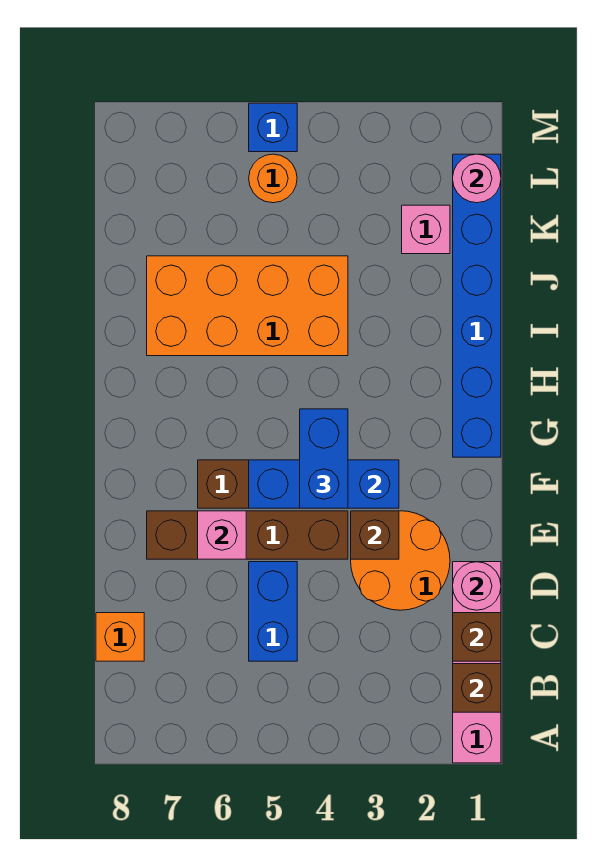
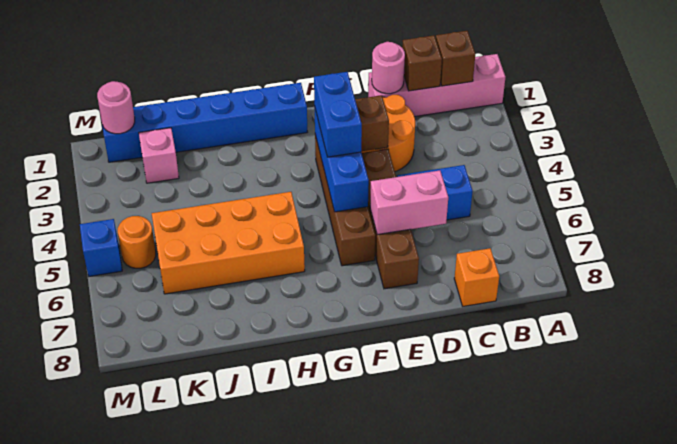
pink 1x1 brick [198,511,246,559] -> pink 1x2 brick [370,170,448,235]
blue 1x2 brick [300,409,348,508] -> blue 1x2 brick turned to [314,72,362,157]
orange 2x4 brick [147,256,348,356] -> orange 2x4 brick turned to [152,192,305,294]

